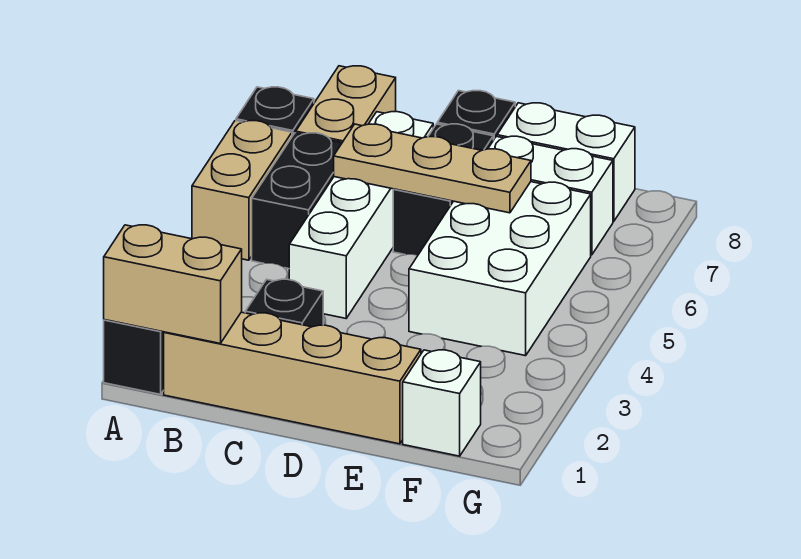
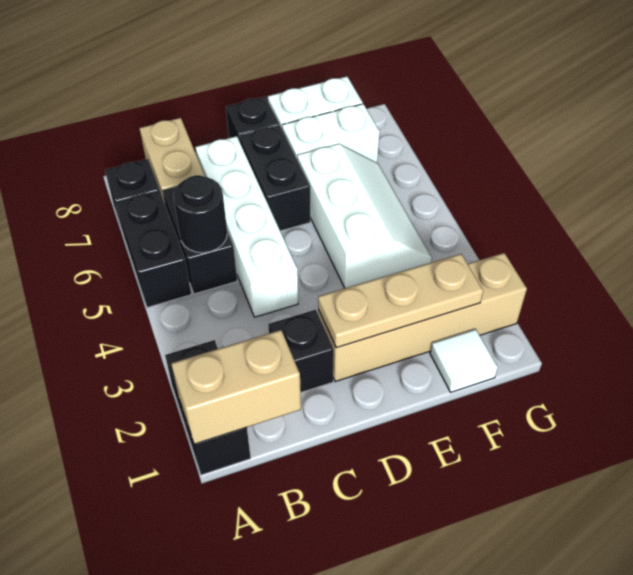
tan 1x2 brick [192,121,292,260] -> black 1x2 brick [116,191,191,308]
tan 1x4 brick [164,312,421,444] -> tan 1x4 brick moved to [318,253,527,382]
none -> black 1x1 round brick [173,175,227,253]
tan 1x3 plate [334,124,531,213] -> tan 1x3 plate moved to [318,254,483,348]
white 2x3 brick [409,182,591,356] -> white 2x3 slope [297,144,432,288]
white 1x1 brick [403,350,481,456] -> white 1x1 tile [430,329,498,392]

